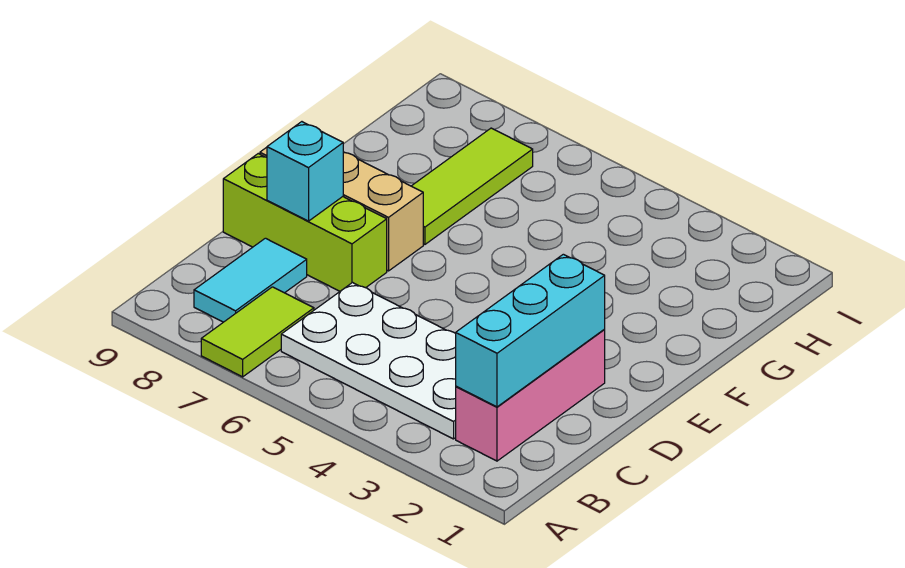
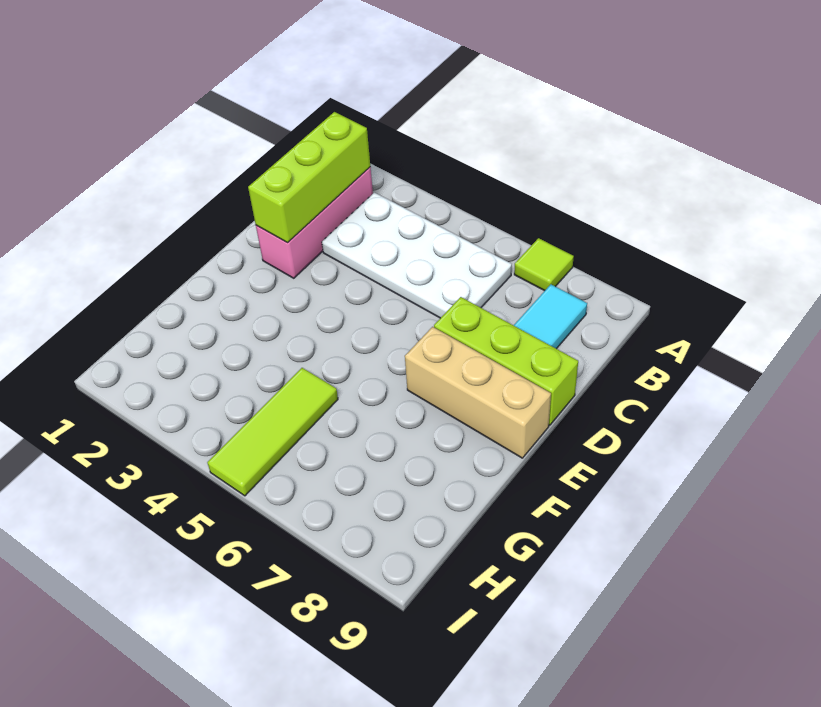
lime 1x2 tile [201,287,314,377] -> lime 1x1 tile [514,238,574,291]
cyan 1x3 brick [456,254,605,407] -> lime 1x3 brick [248,112,370,243]
cyan 1x1 brick [267,122,343,221] -> none
lime 1x3 tile [412,128,533,244] -> lime 1x3 tile moved to [207,368,338,496]

